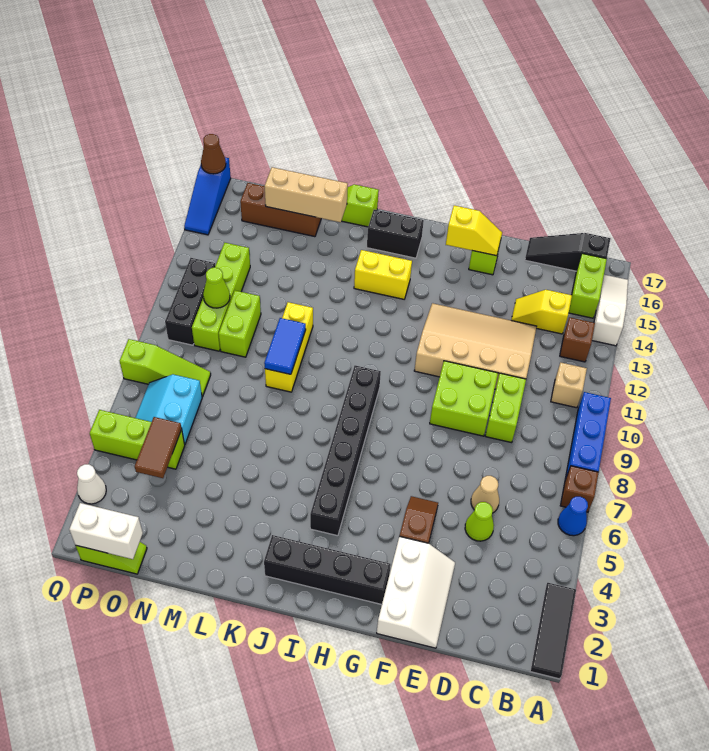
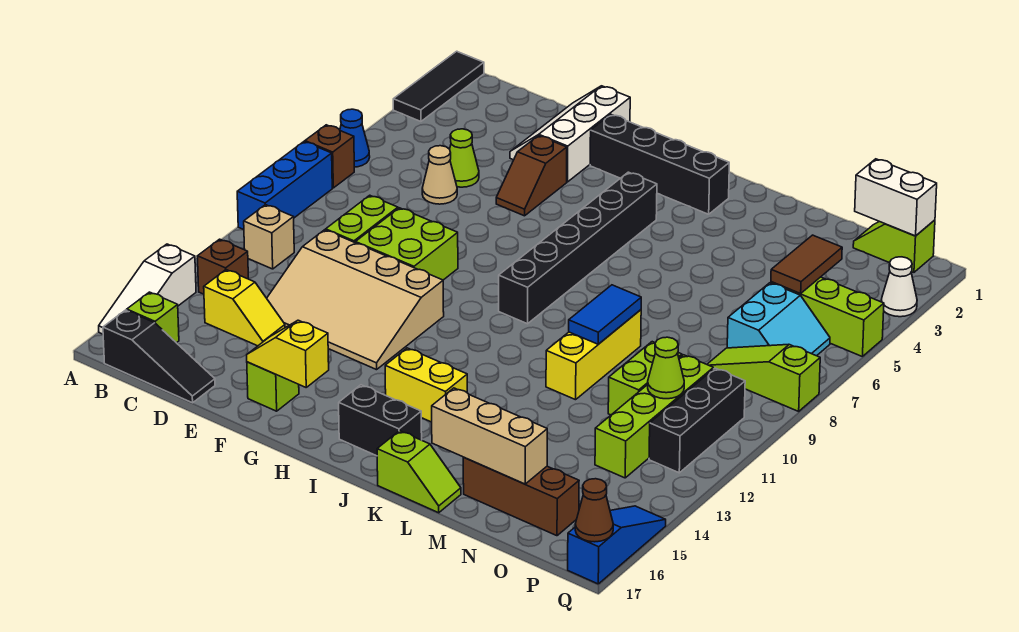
lime 1x2 brick [569,254,607,318] -> lime 1x1 brick [127,292,179,343]

